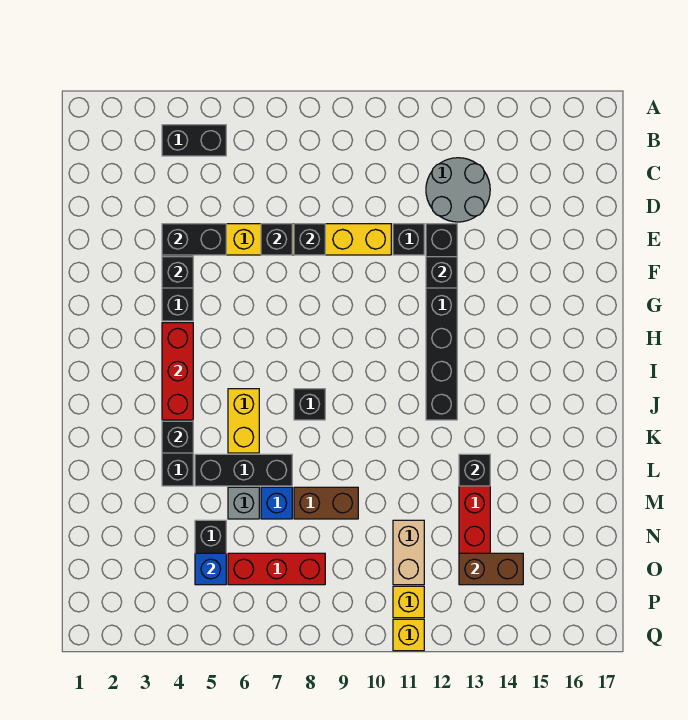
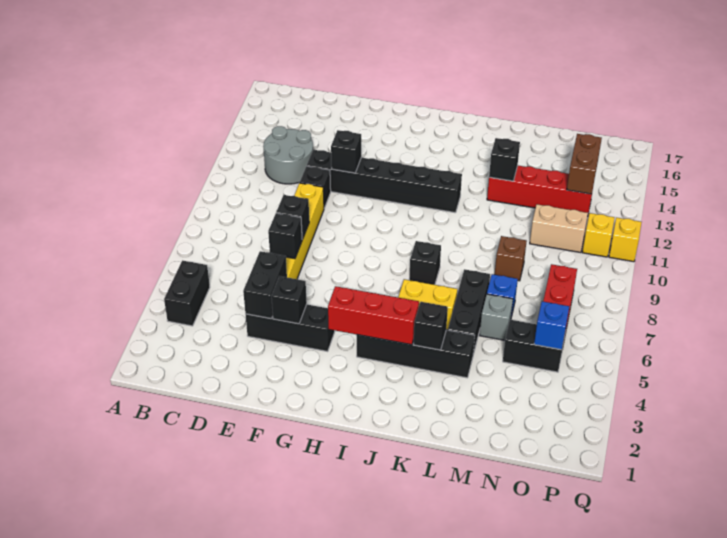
brown 1x2 brick [294,487,358,519] -> brown 1x1 brick [495,236,527,281]

